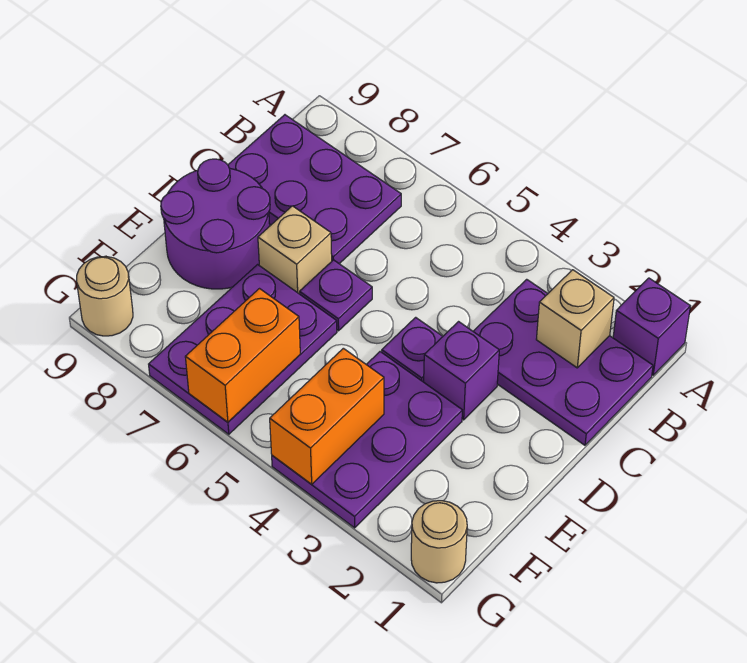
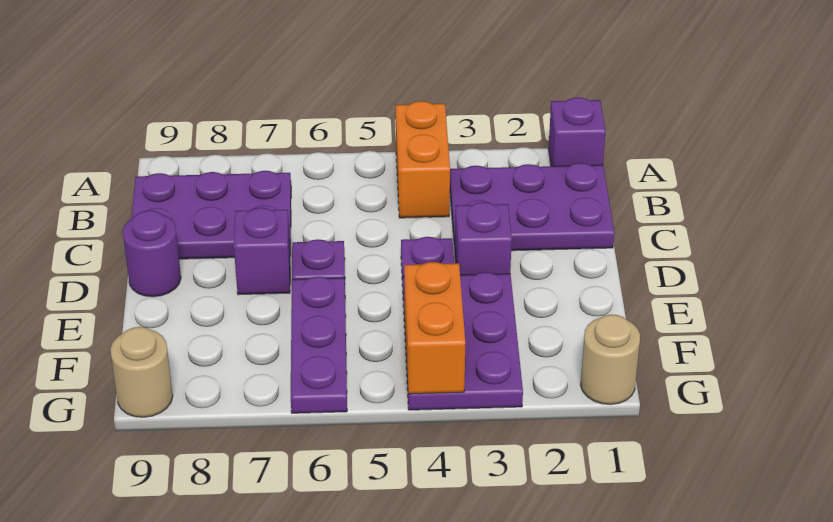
tan 1x1 brick [536,270,614,368] -> none
tan 1x1 brick [258,206,332,294] -> purple 1x1 brick [234,208,290,295]
purple 2x2 round brick [161,159,270,289] -> purple 1x1 round brick [123,210,181,297]
purple 2x3 plate [149,265,337,434] -> purple 1x3 plate [291,277,347,413]
orange 1x2 brick [185,289,300,422] -> orange 1x2 brick moved to [396,101,450,218]

